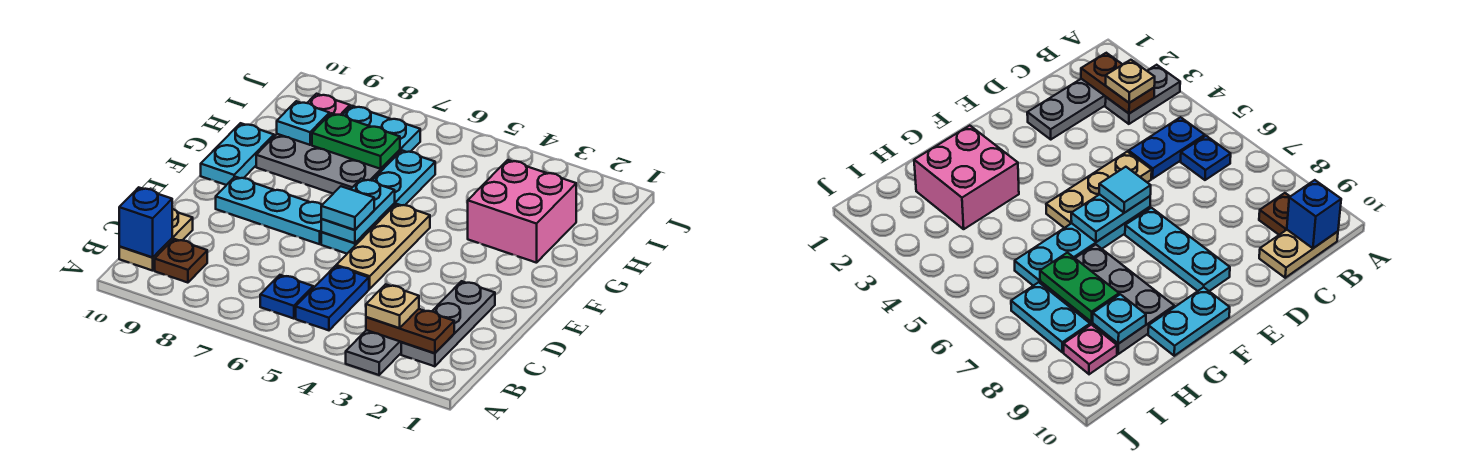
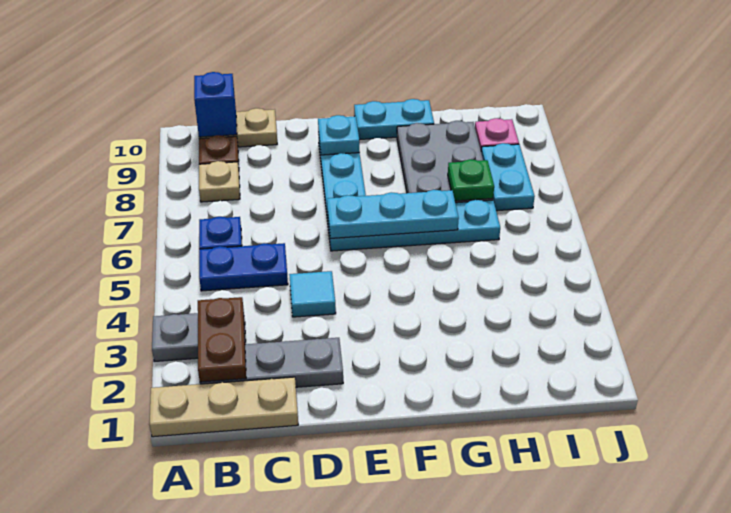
tan 1x1 plate [366,284,419,328] -> tan 1x1 plate moved to [199,161,240,202]
tan 1x3 plate [336,204,430,289] -> tan 1x3 plate moved to [150,377,298,437]
cyan 1x2 plate [321,179,395,243] -> cyan 1x3 plate [327,190,459,238]
cyan 1x1 tile [321,186,374,230] -> cyan 1x1 tile moved to [289,271,336,317]
pink 2x2 brick [468,160,576,263] -> none
green 1x2 plate [312,113,400,169] -> green 1x1 plate [448,159,494,201]
cyan 1x1 plate [277,101,330,145] -> cyan 1x1 plate moved to [318,115,360,155]

